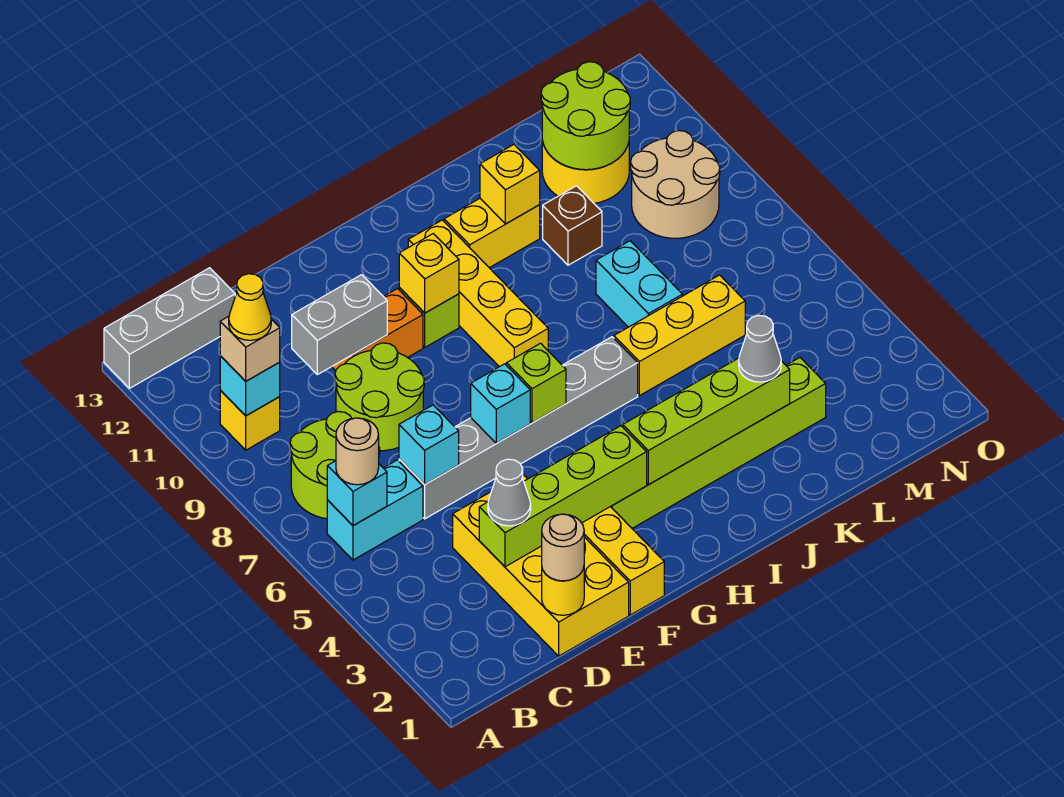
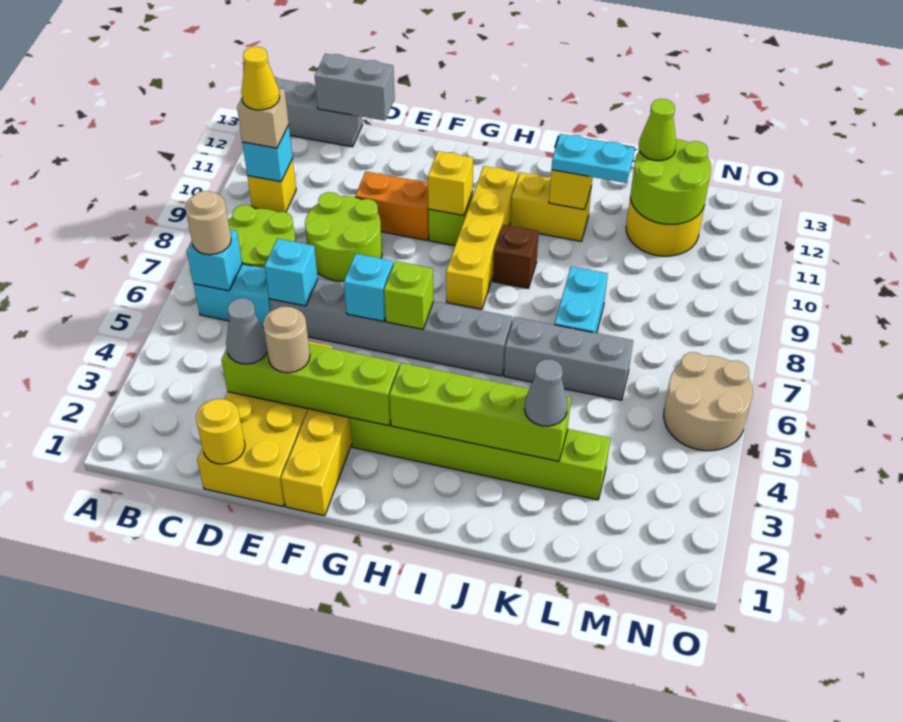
tan 1x1 round brick [542,514,584,581] -> tan 1x1 round brick moved to [263,307,310,373]
grey 1x2 brick [292,275,387,375] -> grey 1x2 brick moved to [315,54,395,121]
yellow 1x3 brick [614,275,745,396] -> grey 1x3 brick [504,317,633,400]
none -> cyan 1x2 plate [552,134,635,183]
brown 1x1 brick [543,186,602,265] -> brown 1x1 brick moved to [493,225,539,288]
none -> lime 1x1 cone [639,99,676,161]
tan 2x2 round brick [631,131,720,238] -> tan 2x2 round brick moved to [664,352,753,451]

